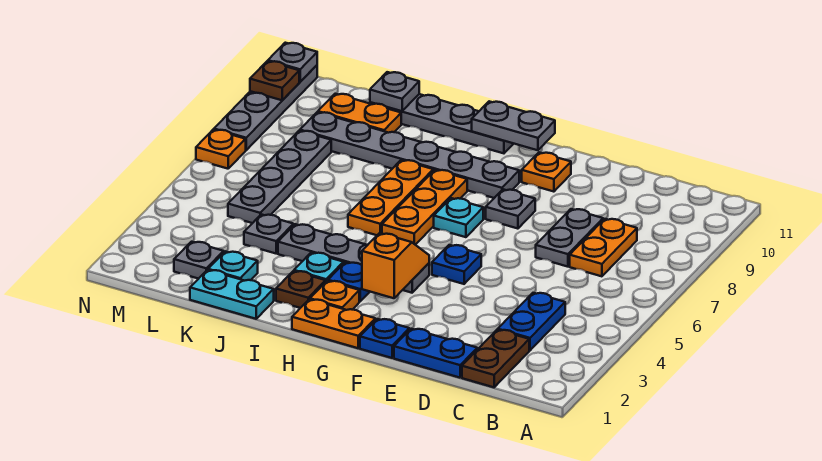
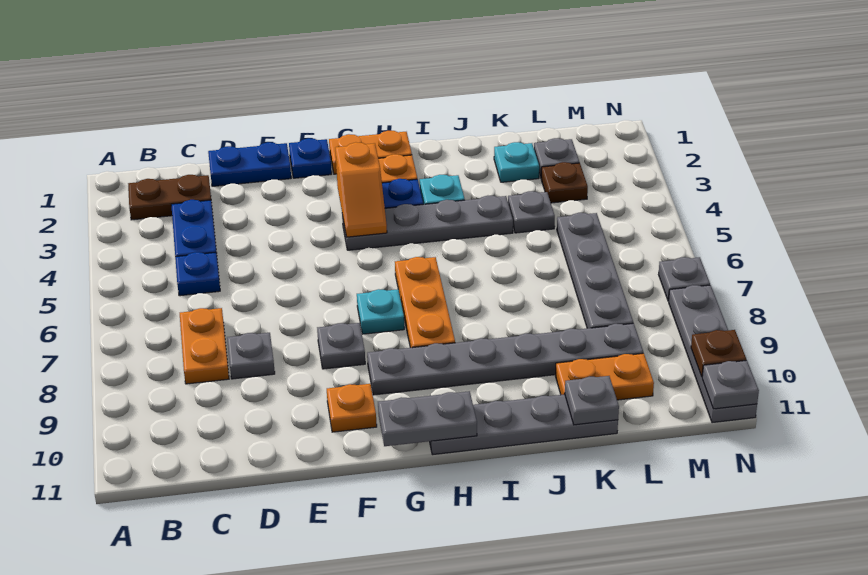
brown 1x2 plate [462,330,529,387] -> brown 1x2 plate turned to [128,175,211,220]
grey 1x2 plate [536,209,603,267] -> grey 1x1 plate [227,333,275,379]
blue 1x1 plate [432,245,481,284] -> blue 1x1 plate moved to [175,252,220,296]
brown 1x1 plate [276,271,325,308] -> brown 1x1 plate moved to [541,162,588,203]
orange 1x3 plate [348,160,433,235] -> none
cyan 1x2 plate [190,270,274,319] -> none
orange 1x1 plate [196,130,246,169] -> grey 1x1 plate [659,257,710,301]

